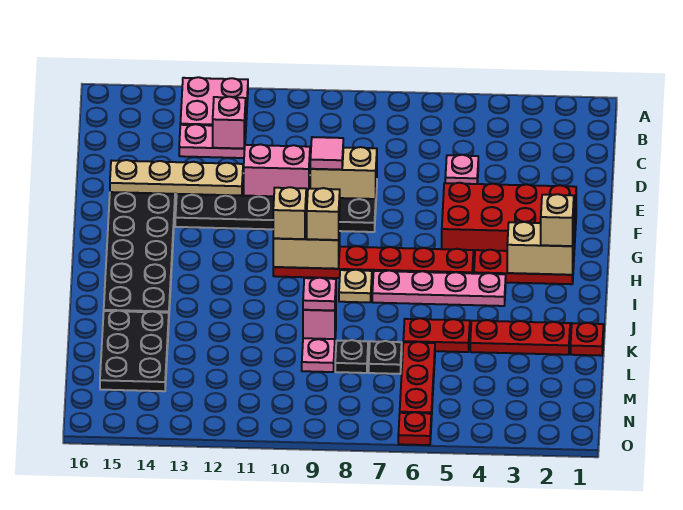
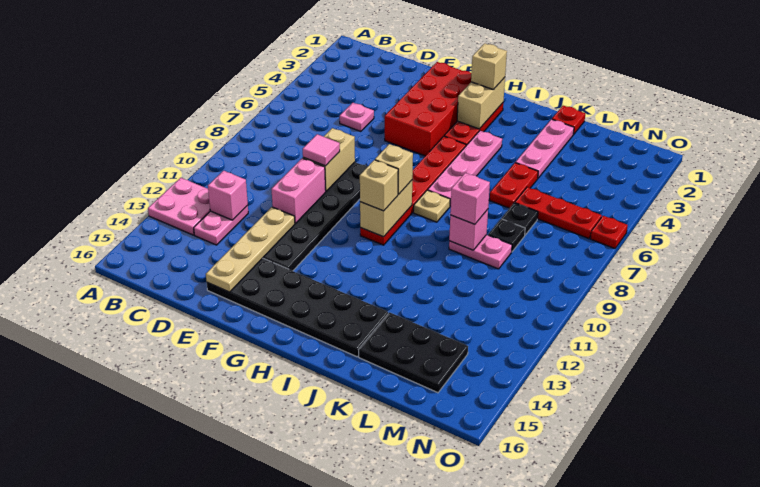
red 1x3 plate [470,320,570,355] -> pink 1x3 plate [516,119,574,178]
pink 1x1 plate [303,278,336,311] -> pink 1x1 brick [450,173,490,224]

